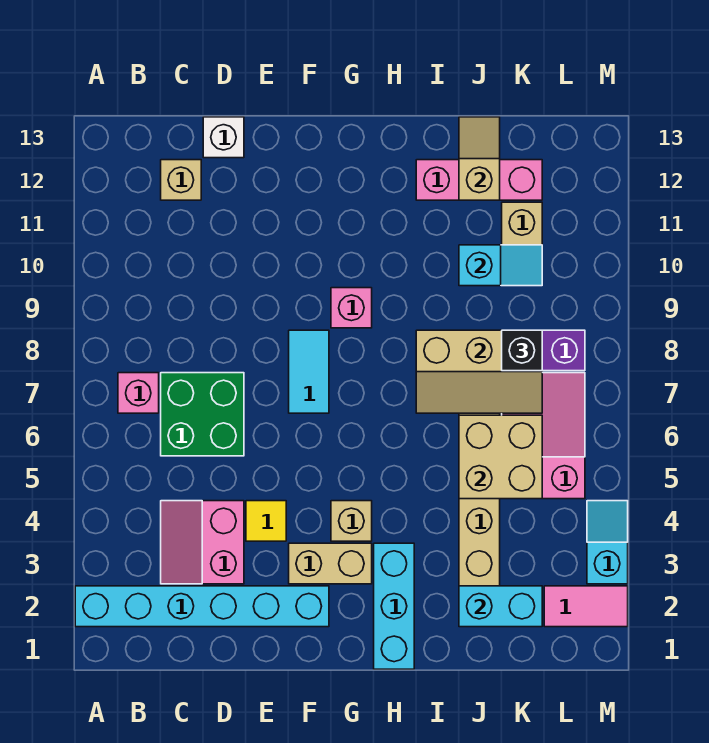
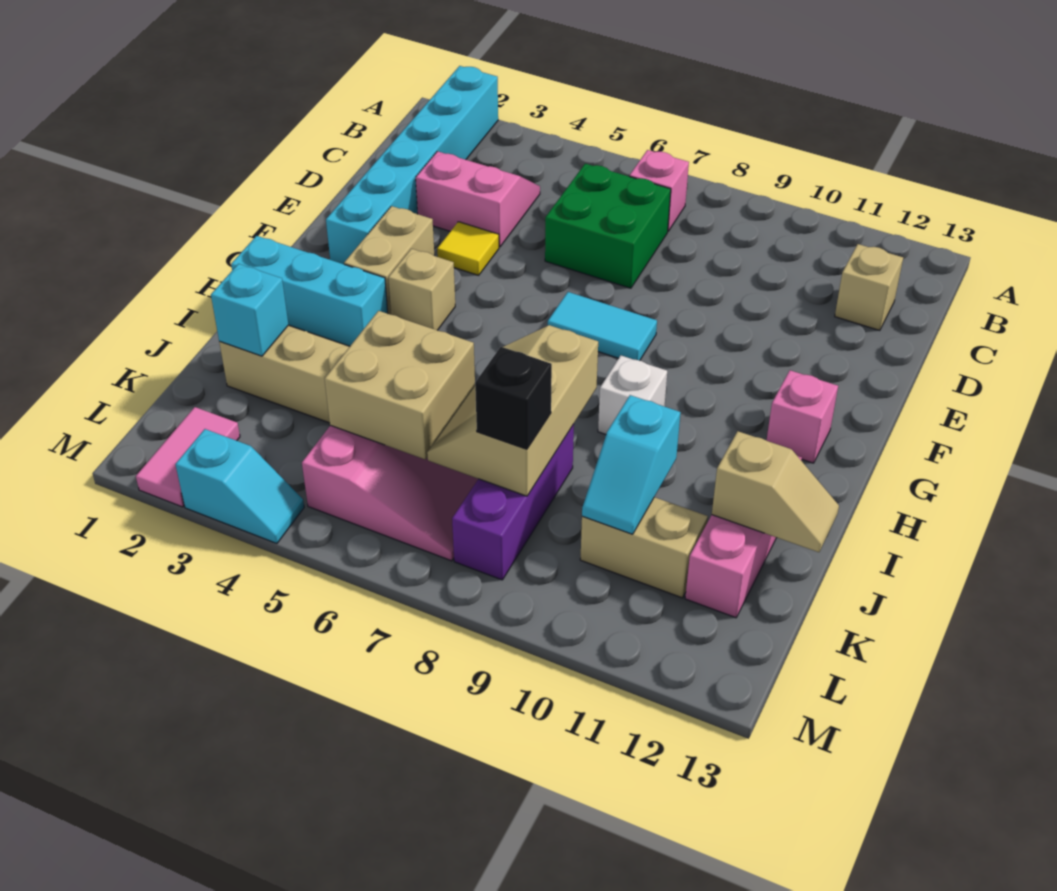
white 1x1 brick [203,117,244,158] -> white 1x1 brick moved to [598,356,667,434]
pink 1x1 brick [331,288,372,328] -> pink 1x1 brick moved to [766,370,838,463]
cyan 1x2 brick [459,586,542,627] -> cyan 1x1 brick [211,264,288,356]

